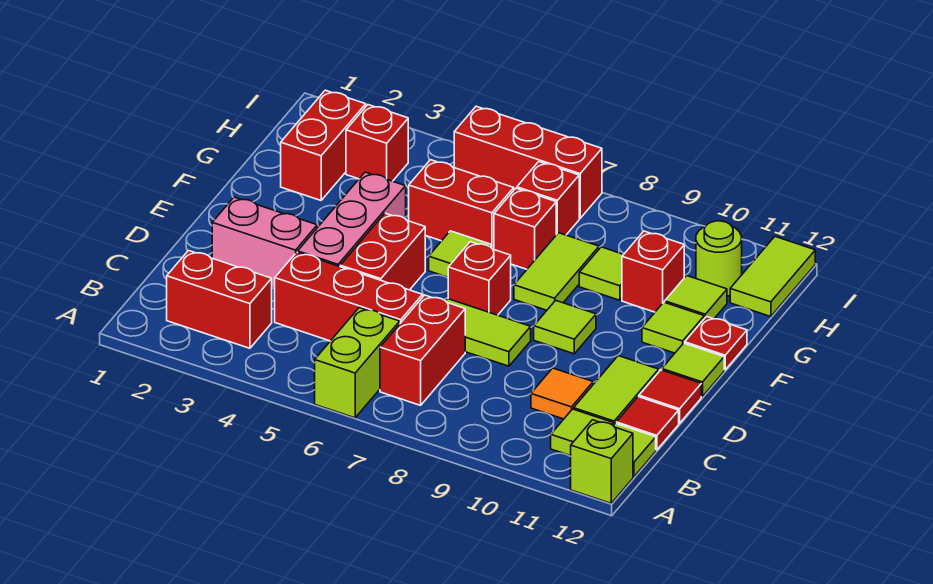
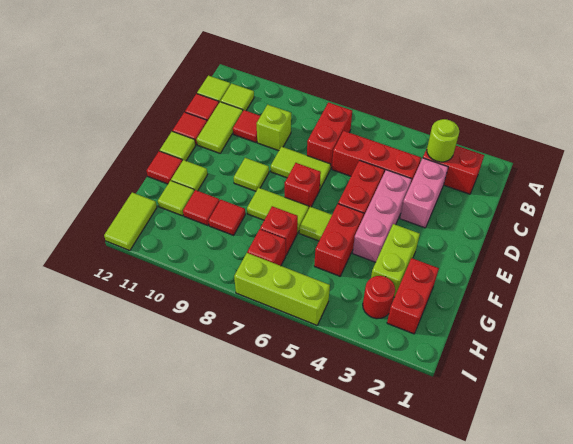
lime 1x2 brick [315,308,400,418] -> lime 1x2 brick moved to [371,224,420,297]
lime 1x1 brick [571,420,633,503] -> lime 1x1 brick moved to [257,105,291,151]
orange 1x1 tile [531,368,593,419] -> red 1x1 tile [233,110,260,142]
pink 1x2 brick [212,197,317,288] -> pink 1x2 brick turned to [400,158,448,228]
lime 1x2 tile [514,233,599,310] -> lime 1x2 tile turned to [247,188,309,233]
red 1x1 plate [685,317,747,370] -> red 1x1 tile [146,151,182,184]
red 1x2 brick [409,160,514,249] -> red 1x2 brick turned to [314,204,364,276]
lime 1x1 tile [579,247,624,300] -> red 1x1 tile [208,200,245,235]
red 1x1 brick [622,231,684,312] -> red 1x1 tile [183,190,220,226]
red 1x1 brick [346,105,408,181] -> red 1x1 round brick [363,276,395,319]
lime 1x1 round brick [696,221,742,296] -> lime 1x1 round brick moved to [427,119,459,162]
red 1x3 brick [454,106,602,218] -> lime 1x3 brick [234,253,330,325]

